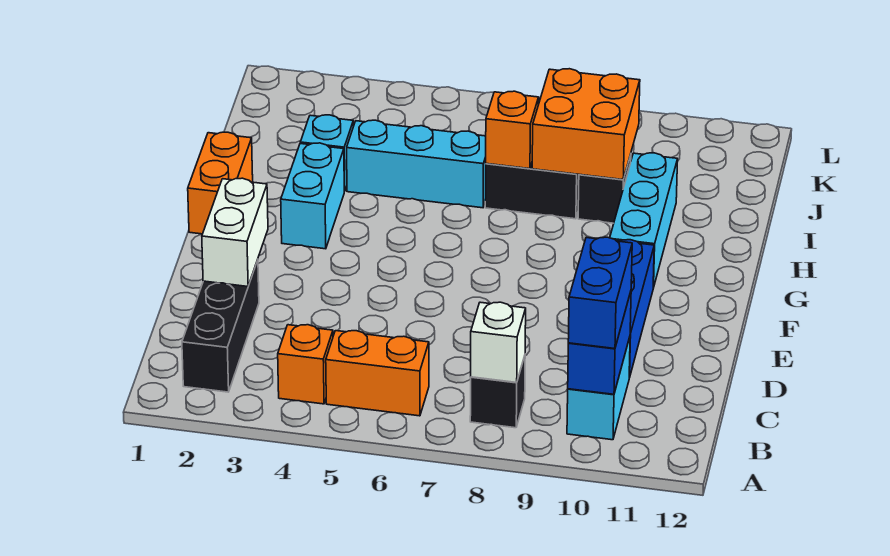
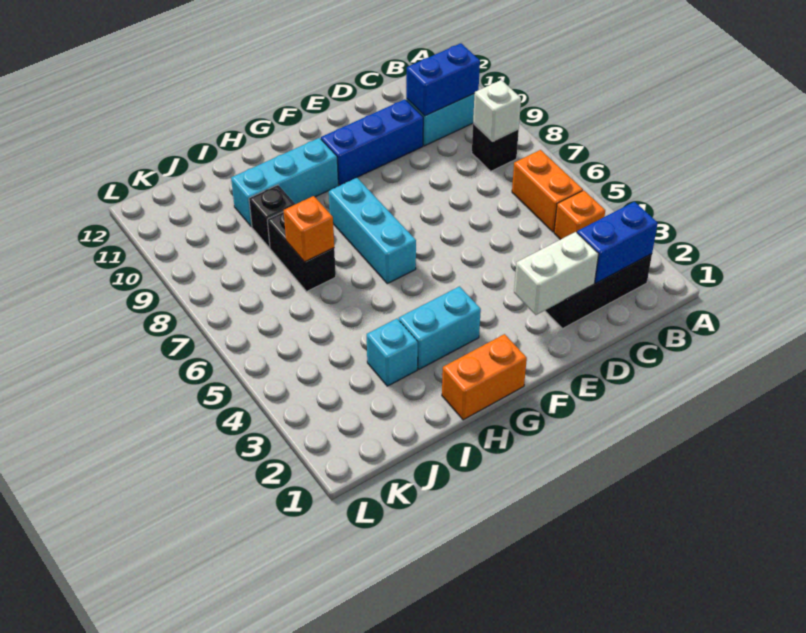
blue 1x2 brick [568,237,632,349] -> blue 1x2 brick moved to [577,202,658,283]
cyan 1x3 brick [347,120,486,208] -> cyan 1x3 brick moved to [329,178,416,284]
orange 2x2 brick [532,69,640,180] -> none

